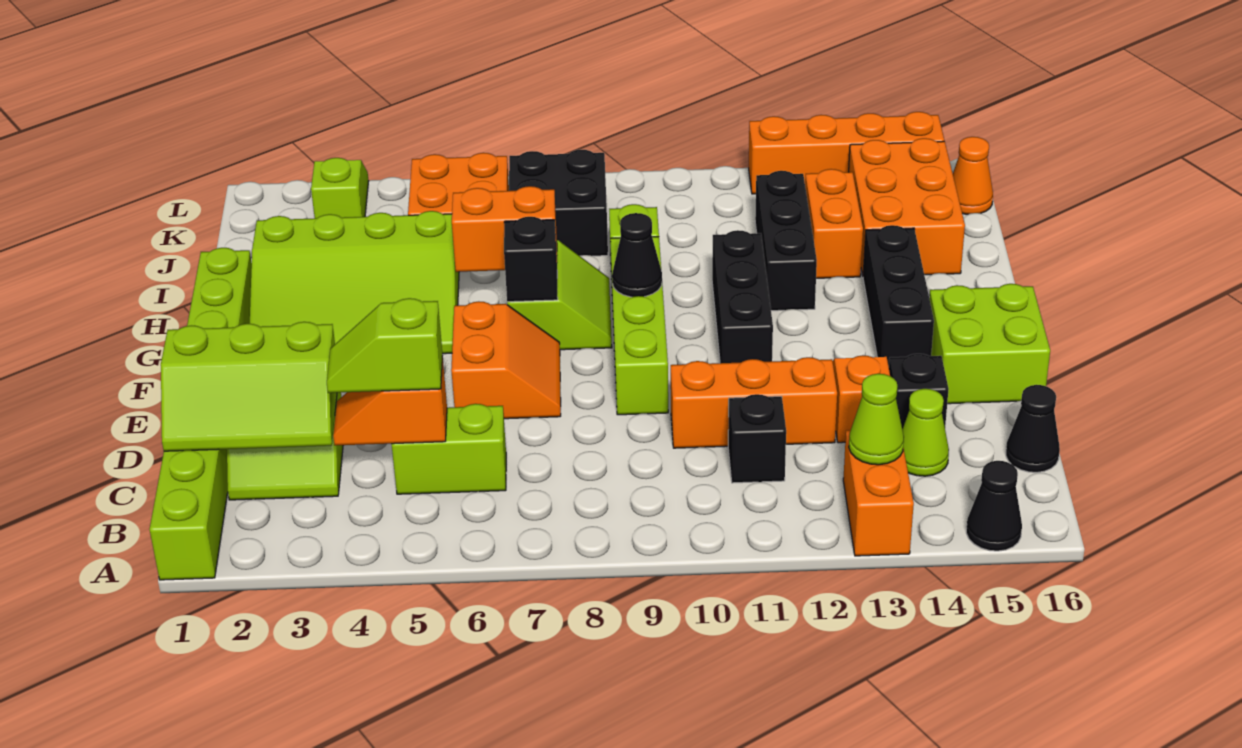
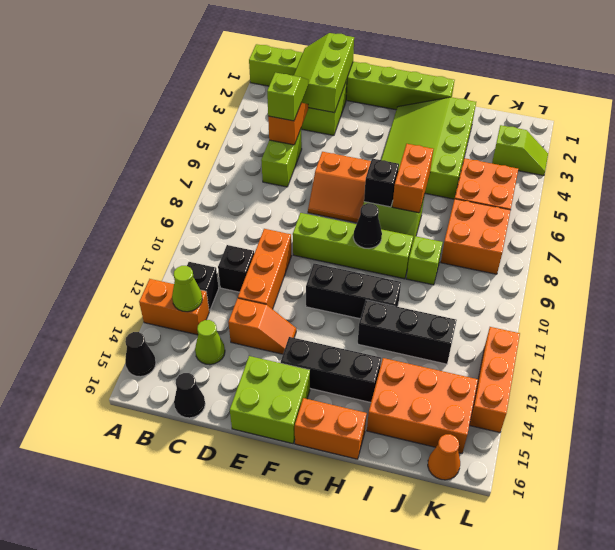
black 1x1 brick [889,354,949,429] -> black 1x1 brick moved to [187,262,219,311]
orange 1x2 brick [805,169,863,278] -> orange 1x2 brick moved to [295,398,367,459]
black 2x2 brick [509,150,608,256] -> orange 2x2 brick [441,199,511,274]
orange 1x4 brick [749,112,944,194] -> orange 1x3 brick [469,327,520,433]

